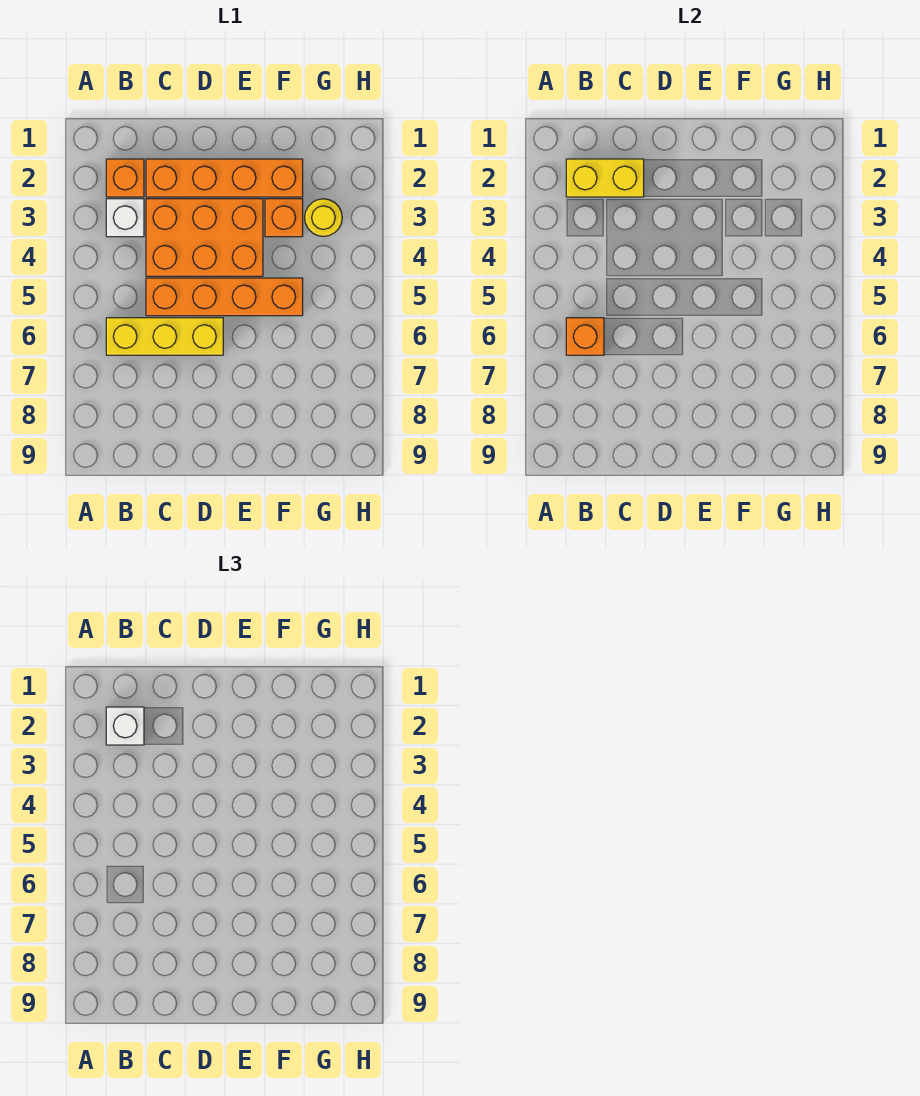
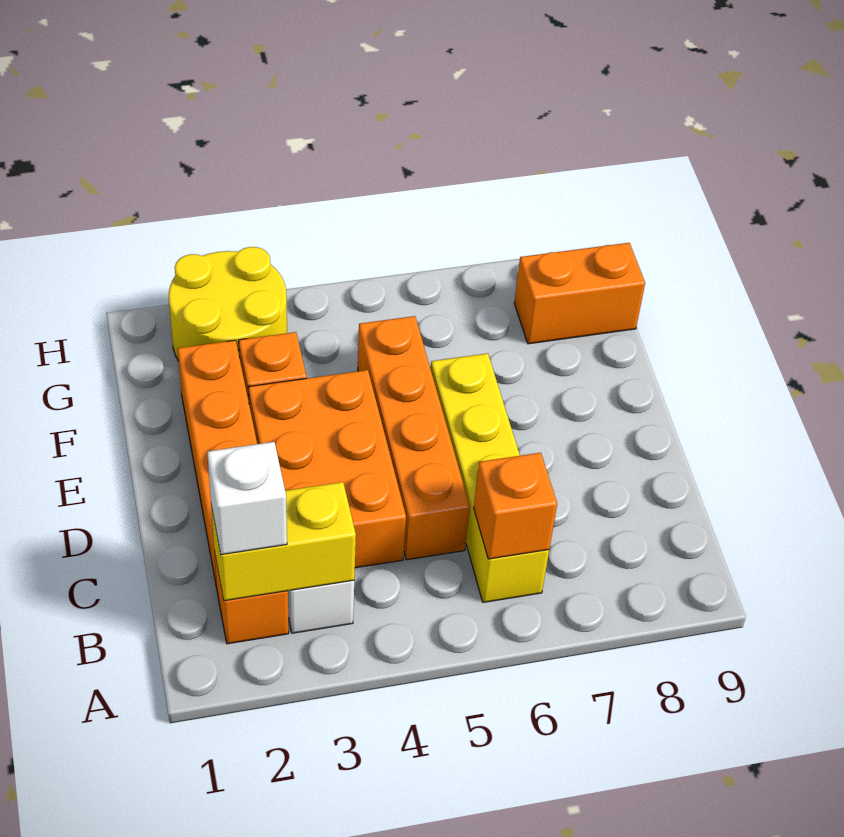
yellow 1x2 brick [566,159,644,197] -> yellow 1x2 brick turned to [211,482,356,601]
yellow 1x3 brick [106,318,223,355] -> yellow 1x4 brick [431,353,549,602]
yellow 1x1 round brick [305,199,342,236] -> yellow 2x2 round brick [169,247,287,361]
none -> orange 1x2 brick [514,243,645,344]

